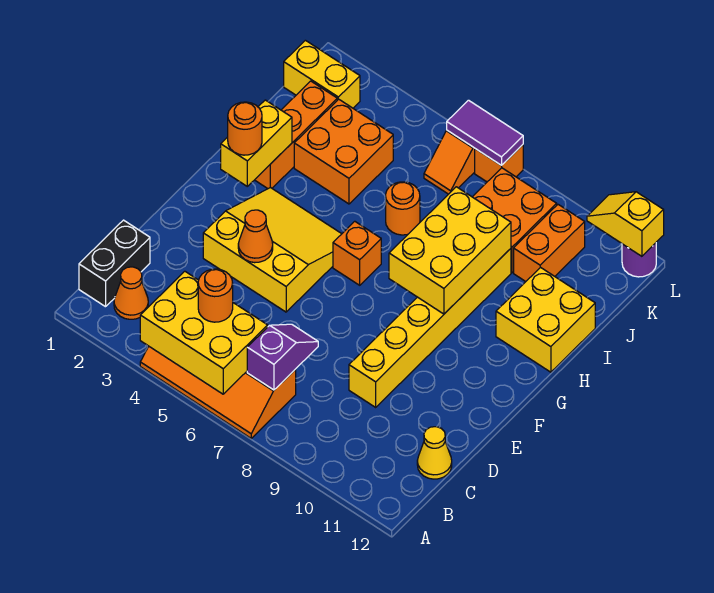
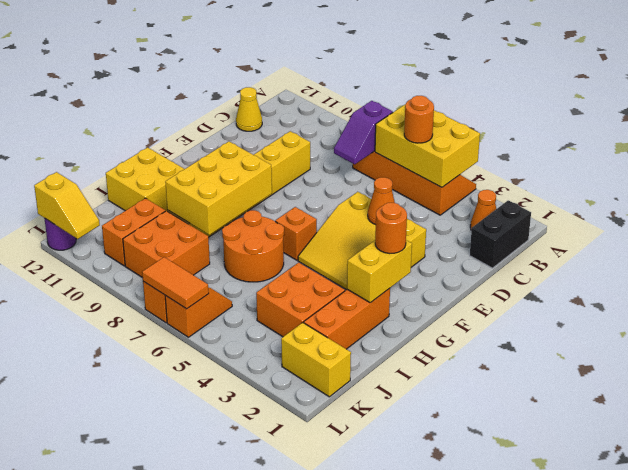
orange 1x1 round brick [386,182,420,235] -> orange 2x2 round brick [222,210,284,282]
purple 1x2 tile [447,100,523,165] -> orange 1x2 tile [142,257,209,309]

